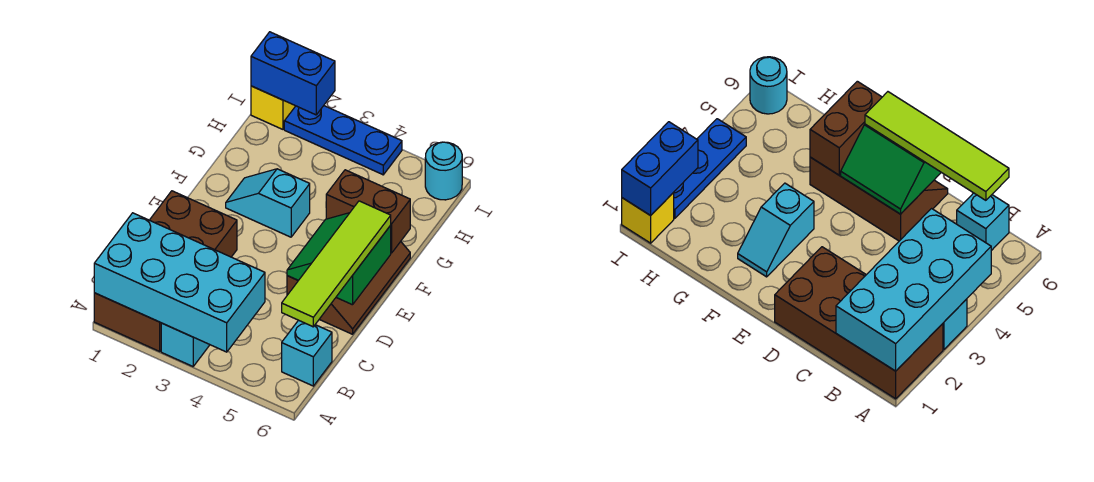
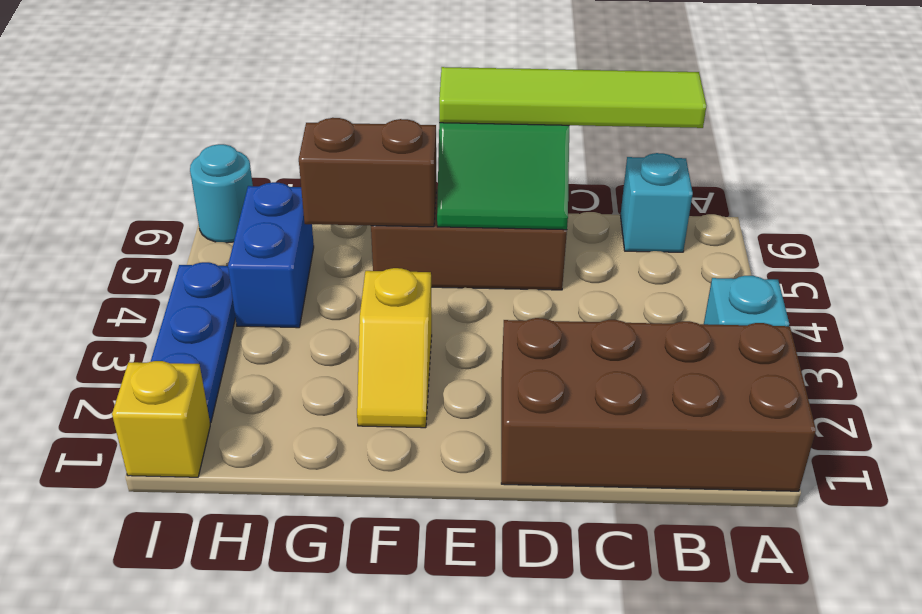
cyan 2x4 brick [94,213,265,352] -> none
cyan 1x2 slope [226,169,310,237] -> yellow 1x2 slope [357,268,432,428]
brown 1x2 brick [326,170,410,253] -> brown 1x2 brick turned to [299,118,436,227]
blue 1x2 brick [251,32,335,115] -> blue 1x2 brick moved to [228,182,314,328]

